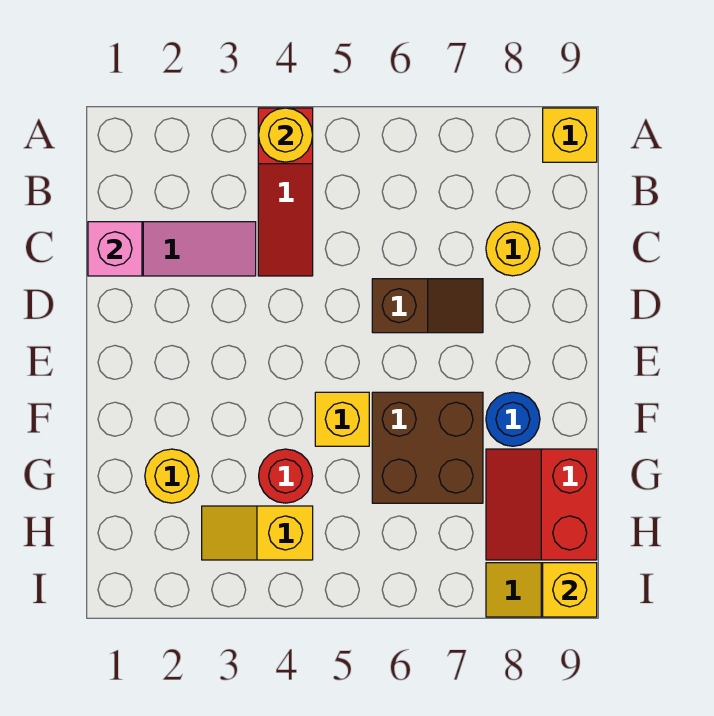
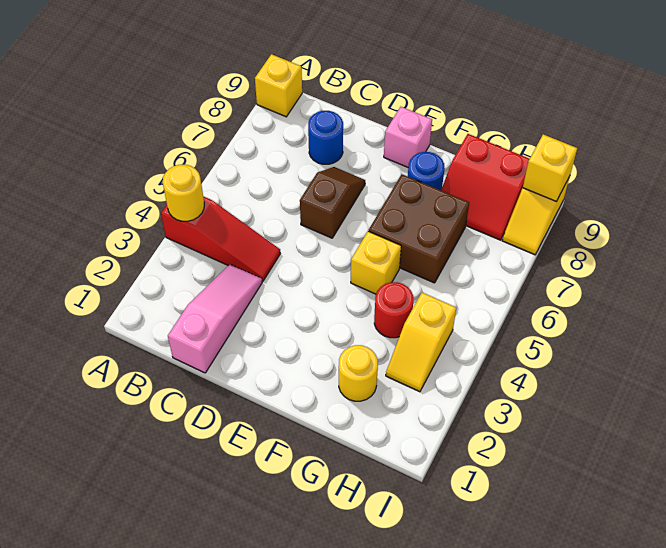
pink 1x1 brick [88,222,142,276] -> pink 1x1 brick moved to [384,107,432,167]
yellow 1x1 round brick [486,222,540,276] -> blue 1x1 round brick [308,111,343,164]

